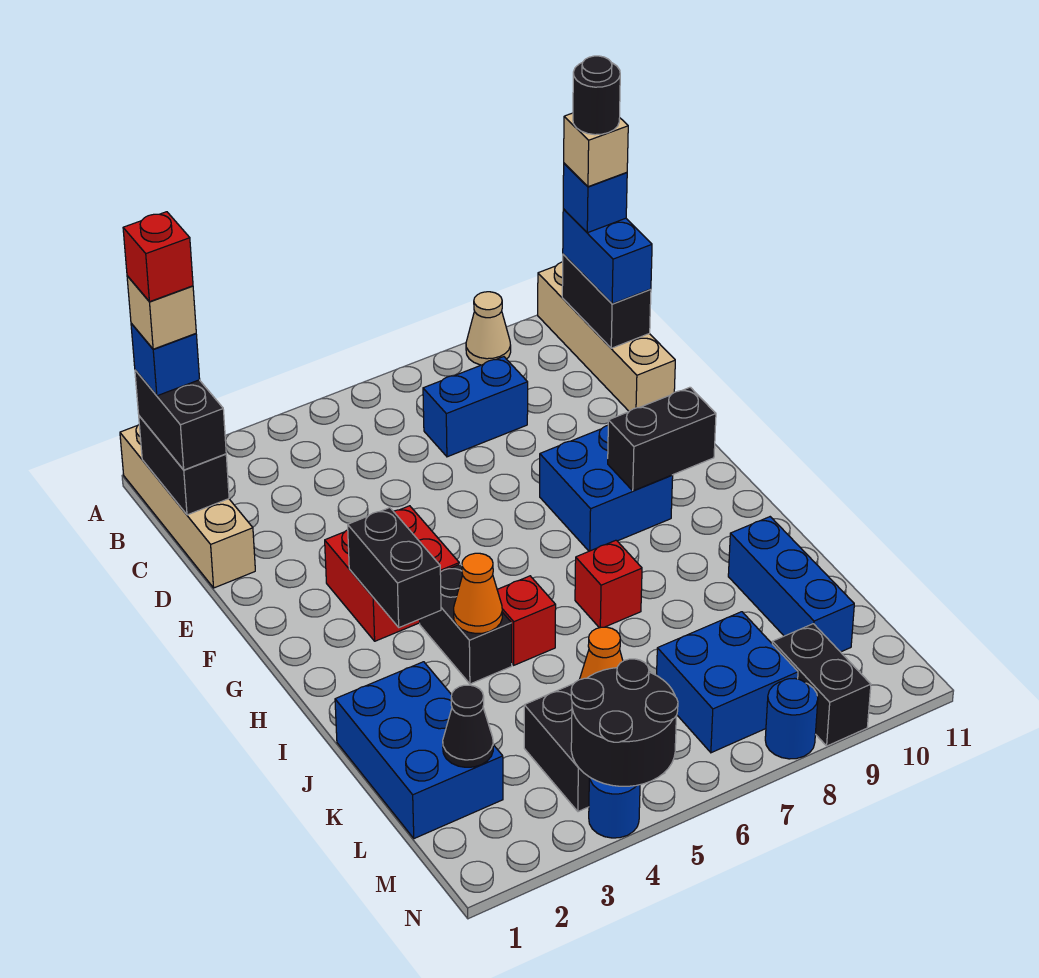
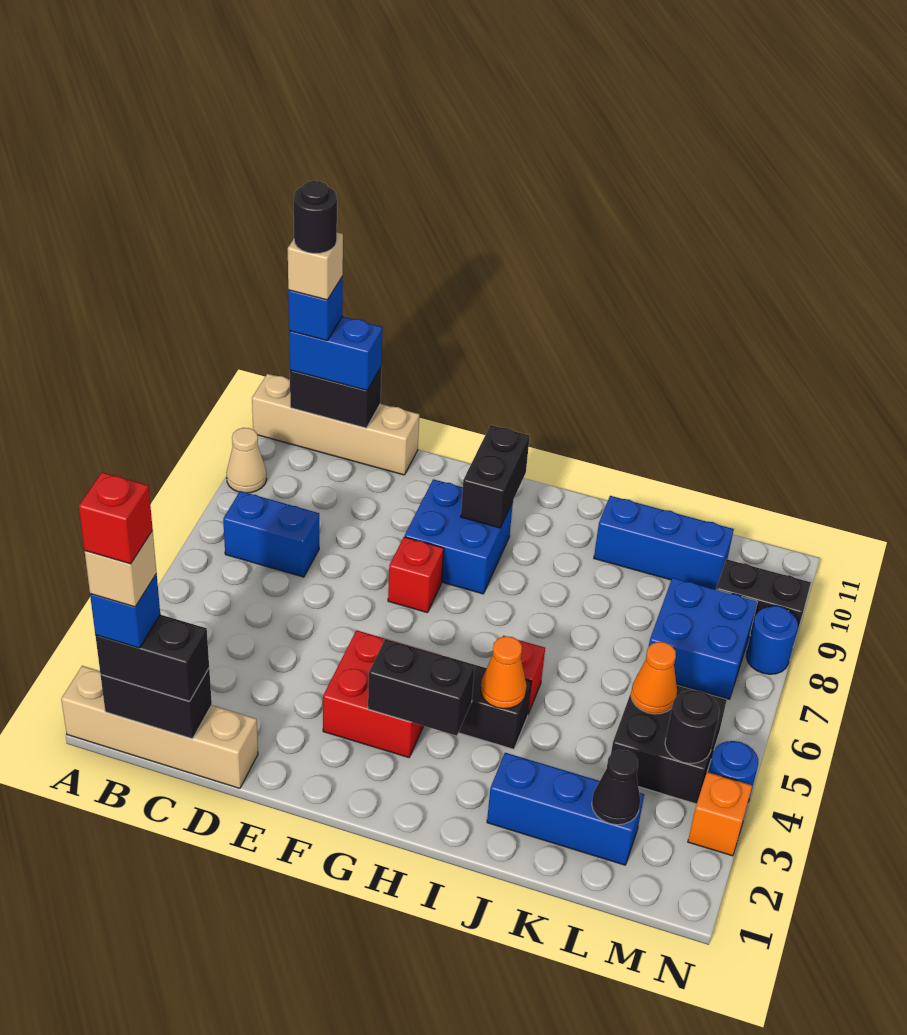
blue 1x2 brick [423,357,528,457] -> blue 1x2 brick turned to [223,491,319,577]
red 1x1 brick [575,540,642,628] -> red 1x1 brick moved to [388,537,444,613]
blue 2x3 brick [335,662,503,839] -> blue 1x3 brick [487,753,644,865]
black 2x2 round brick [571,659,678,786] -> black 1x1 round brick [665,690,719,764]
none -> orange 1x1 brick [688,772,752,856]

